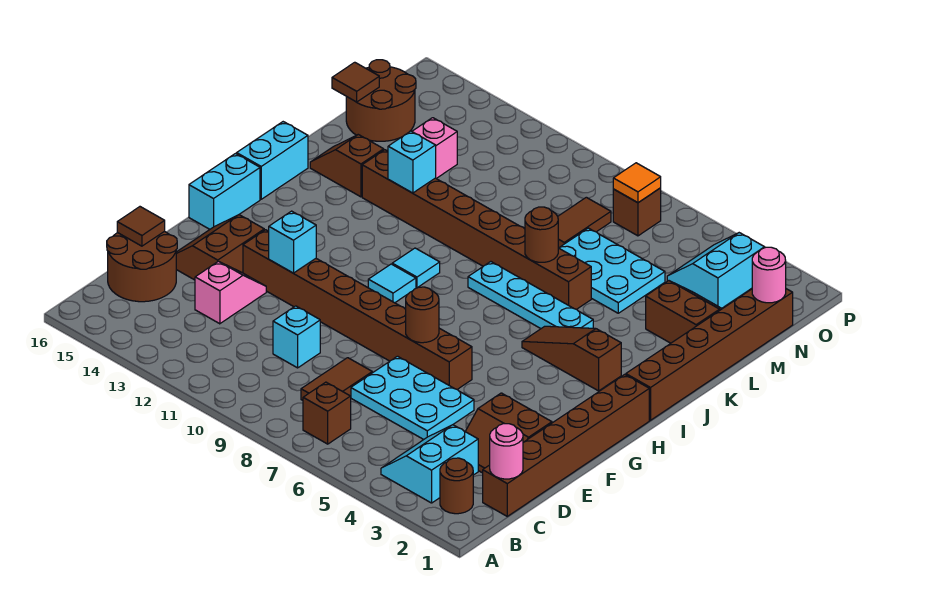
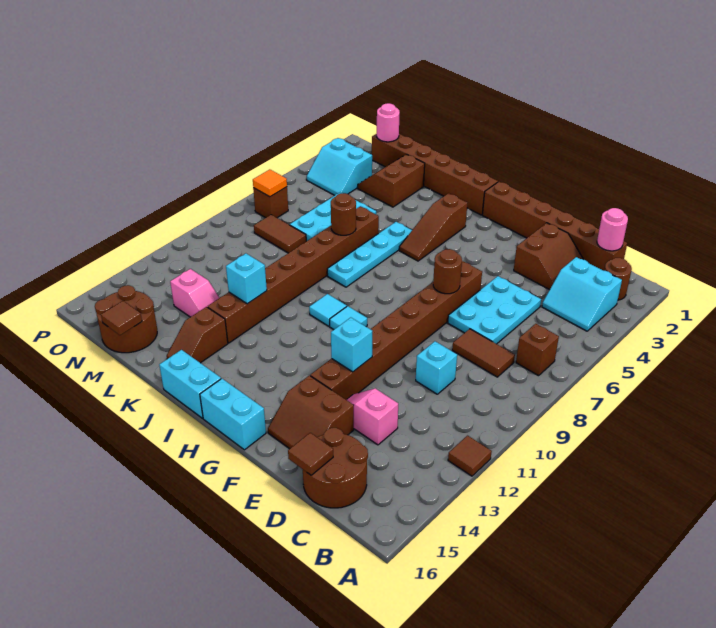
none -> brown 1x1 tile [448,436,492,476]

